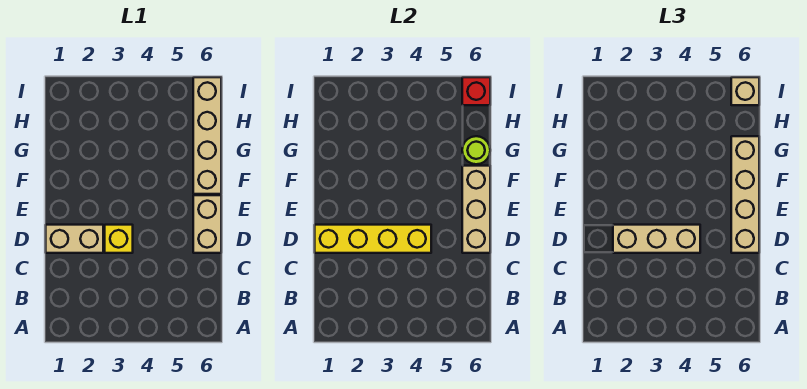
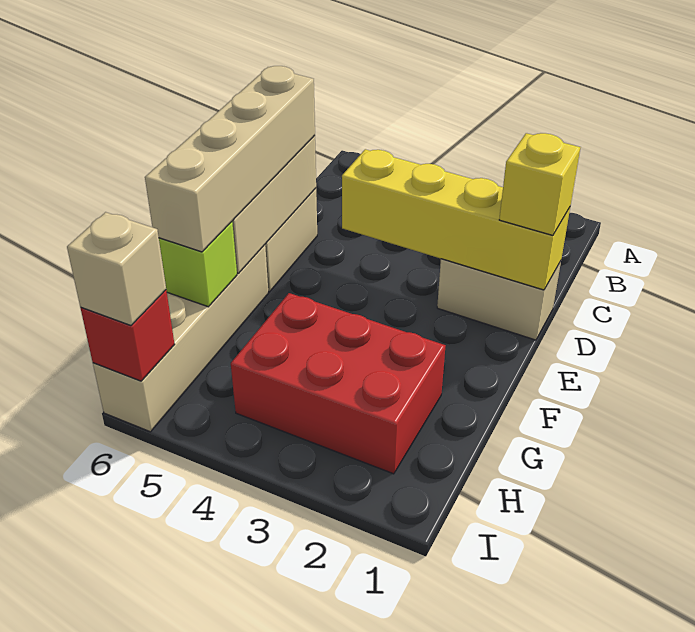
tan 1x3 brick [613,225,700,253] -> none
yellow 1x1 brick [105,225,133,253] -> yellow 1x1 brick moved to [499,133,580,235]
none -> red 2x3 brick [231,293,445,474]
lime 1x1 round brick [462,136,490,164] -> lime 1x1 brick [159,222,237,307]

